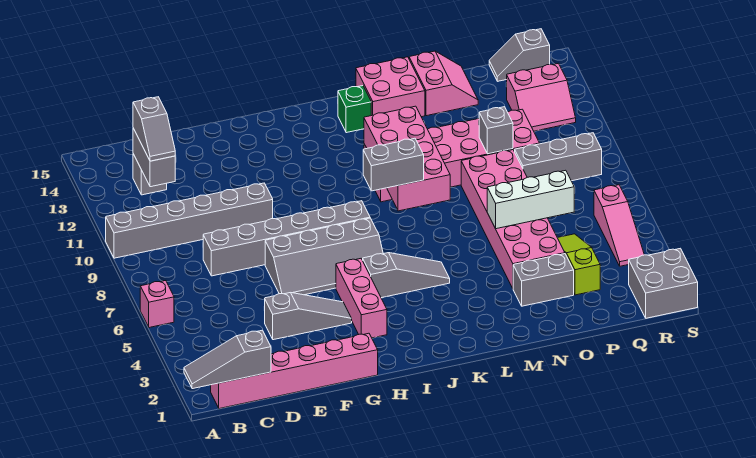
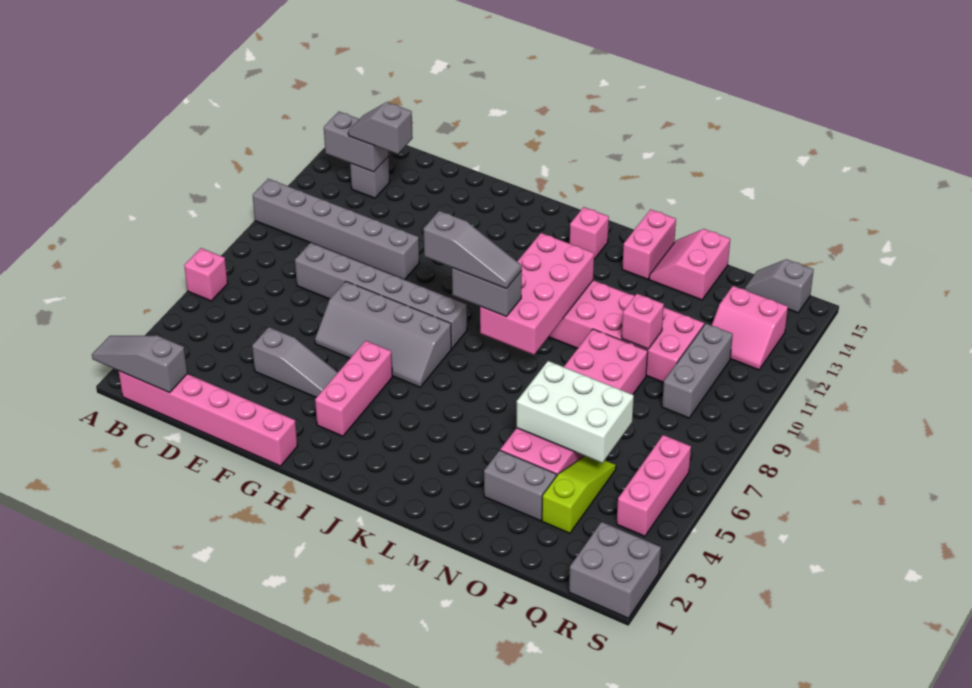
grey 1x2 brick [133,128,175,187] -> grey 1x2 brick turned to [324,112,388,172]
grey 1x2 slope [133,97,175,161] -> grey 1x2 slope turned to [348,102,413,154]
grey 1x3 slope [363,253,450,298] -> grey 1x3 slope moved to [424,211,522,289]
green 1x1 brick [338,86,371,133] -> pink 1x1 brick [570,207,609,259]
pink 2x2 brick [356,57,425,117] -> pink 1x2 brick [622,209,676,279]
white 1x3 brick [487,170,574,229] -> white 2x3 brick [517,361,634,463]
pink 2x2 slope [409,51,478,116] -> pink 2x2 slope turned to [649,229,730,300]
grey 1x1 brick [479,107,513,154] -> pink 1x1 brick [622,294,664,349]
grey 1x3 brick [515,133,602,181] -> grey 1x3 brick turned to [662,324,733,418]
pink 1x3 slope [594,185,644,266] -> pink 1x3 brick [617,435,691,536]

